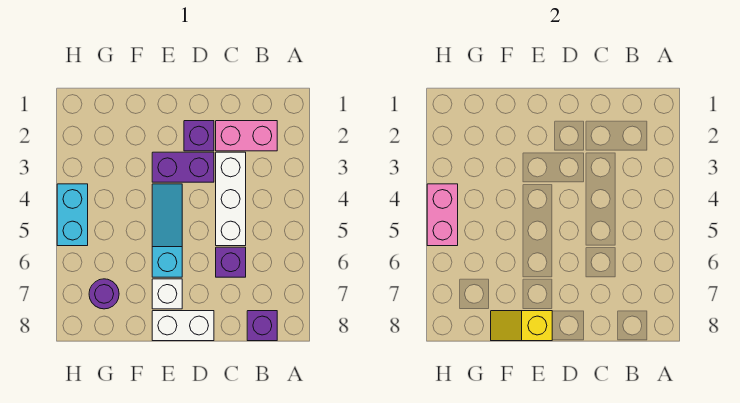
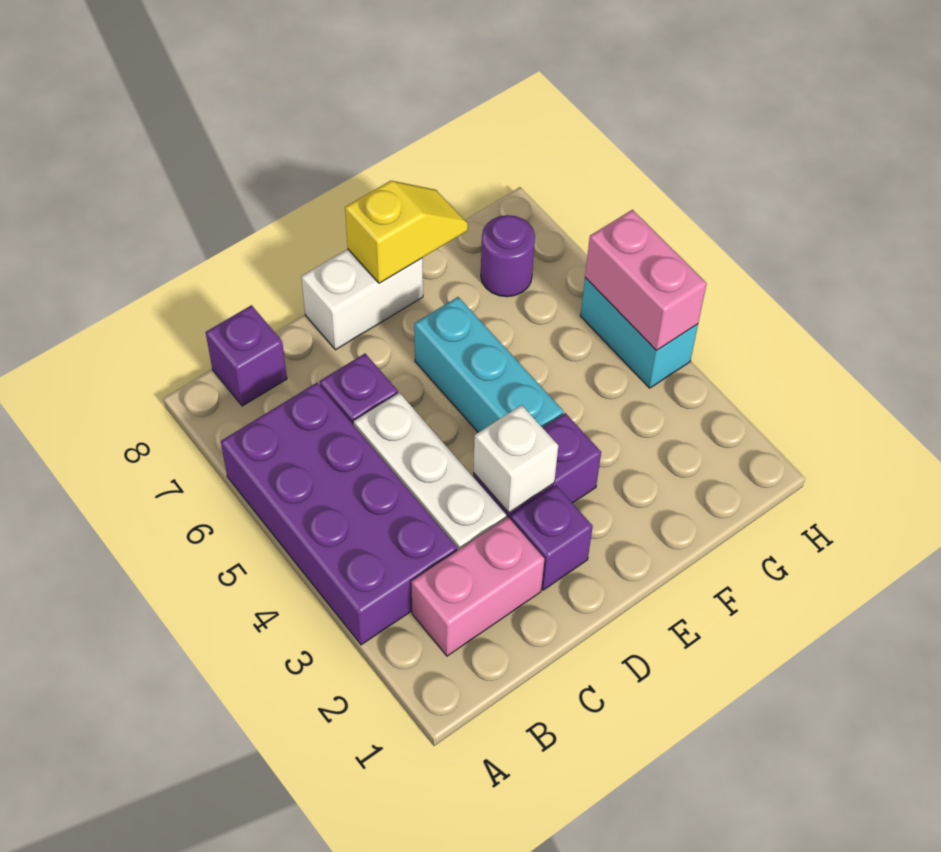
none -> purple 2x4 brick [221,383,457,645]
cyan 1x3 slope [152,184,182,277] -> cyan 1x3 brick [414,297,564,432]
white 1x1 brick [152,279,182,309] -> white 1x1 brick moved to [473,405,558,513]

